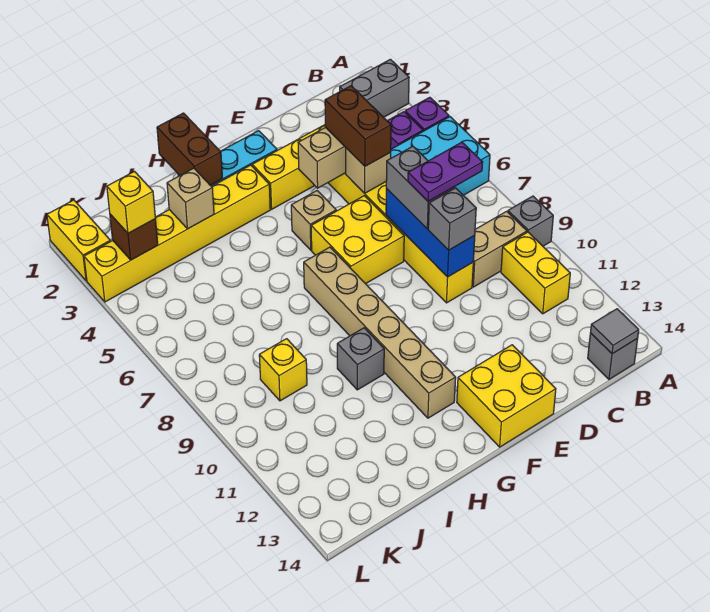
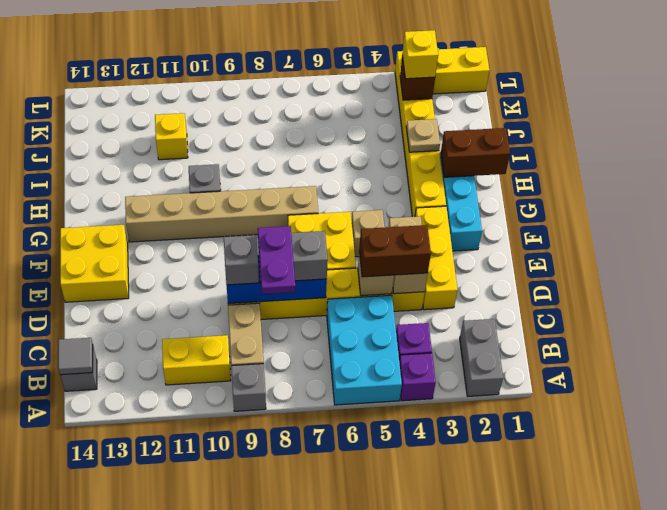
tan 1x1 brick [167,168,214,229] -> tan 1x1 plate [406,119,440,152]
yellow 1x1 brick [259,339,307,401] -> yellow 1x1 brick moved to [155,113,188,160]

